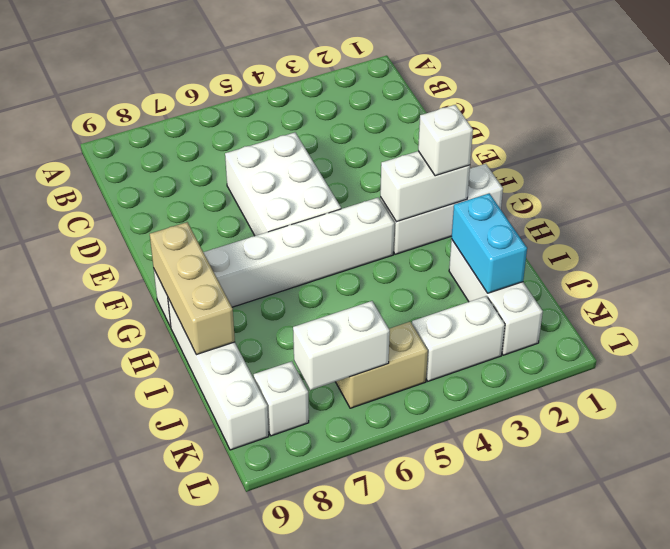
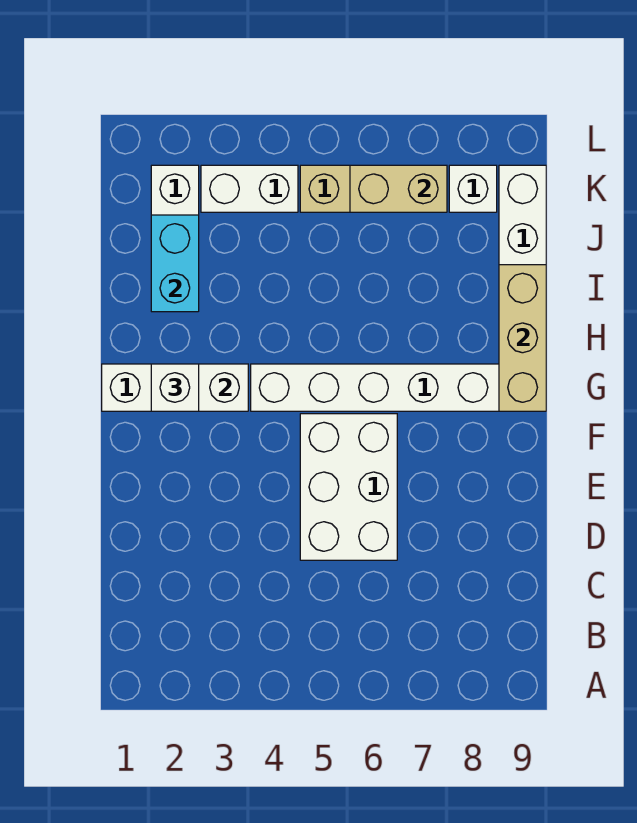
white 1x2 brick [293,301,390,390] -> tan 1x2 brick [350,165,447,212]

